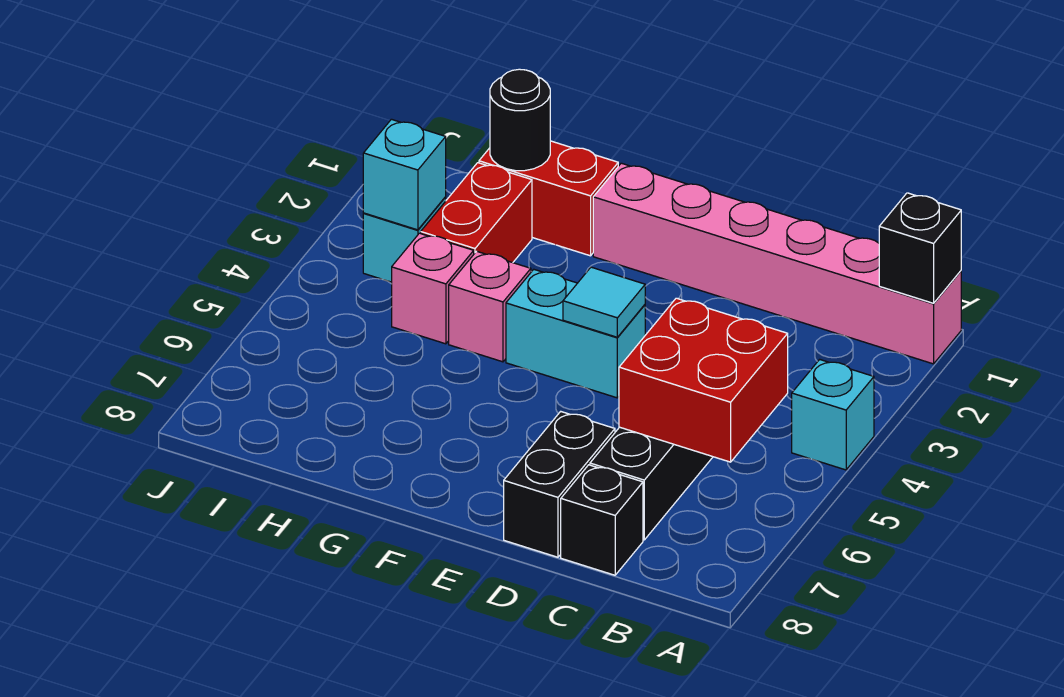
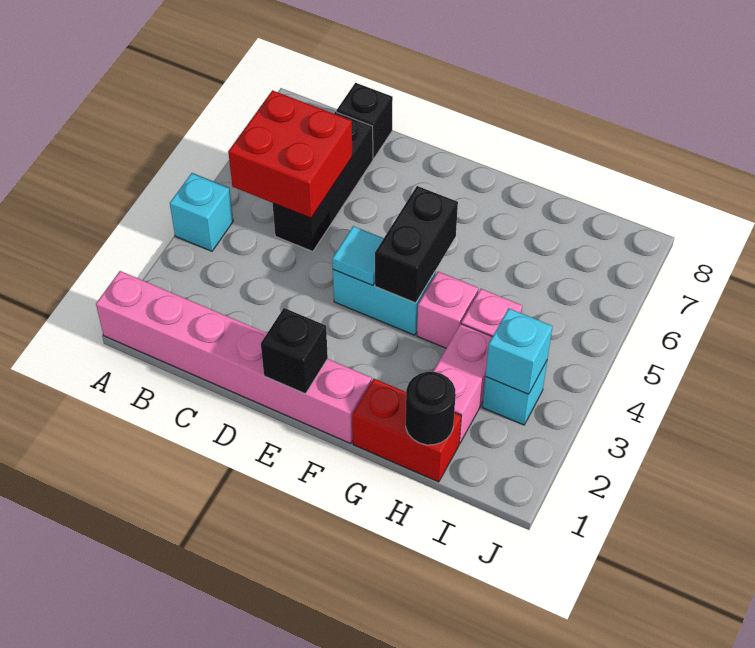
black 1x1 brick [879,193,961,303] -> black 1x1 brick moved to [261,308,328,394]
black 1x2 brick [504,411,615,557] -> black 1x2 brick moved to [375,186,458,303]
red 1x2 brick [421,163,532,263] -> pink 1x2 brick [433,324,492,444]

